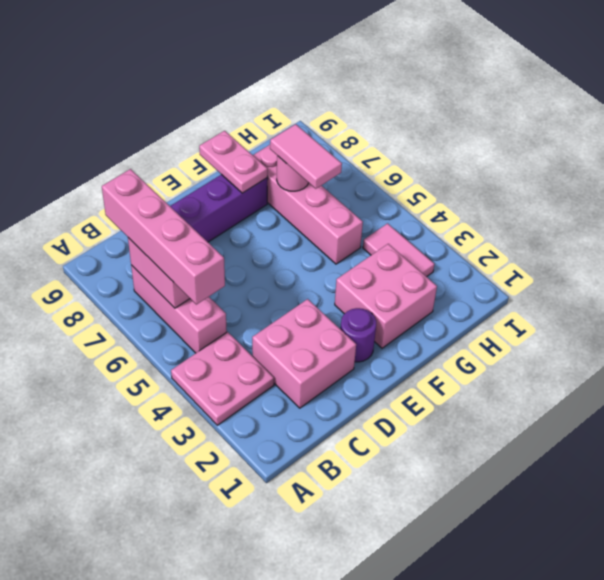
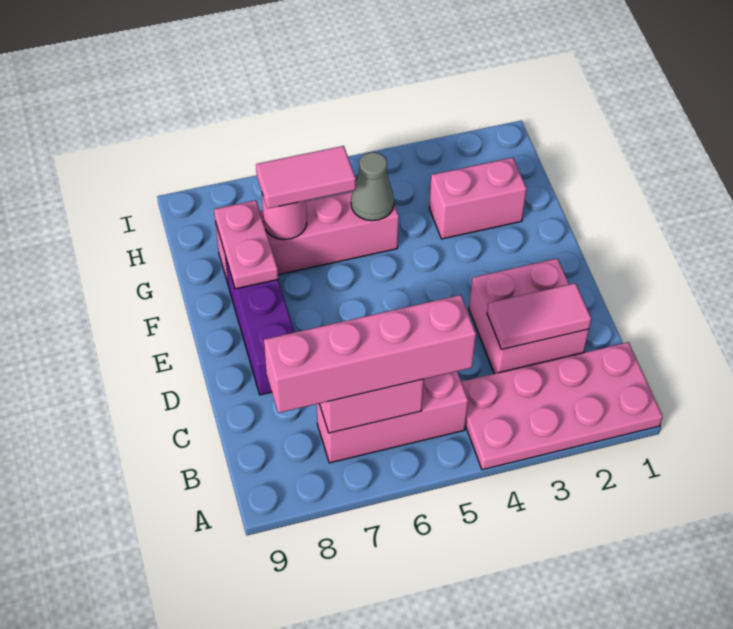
pink 2x2 plate [171,332,274,425] -> pink 2x4 plate [461,342,663,470]
purple 1x1 round brick [341,308,376,362] -> none
pink 2x2 brick [335,244,437,348] -> pink 1x2 brick [429,158,527,239]
pink 1x2 plate [199,131,268,193] -> pink 1x2 plate turned to [214,200,278,289]
none -> grey 1x1 cone [351,152,394,221]
pink 1x2 tile [363,223,434,277] -> pink 1x2 tile moved to [487,283,591,349]

